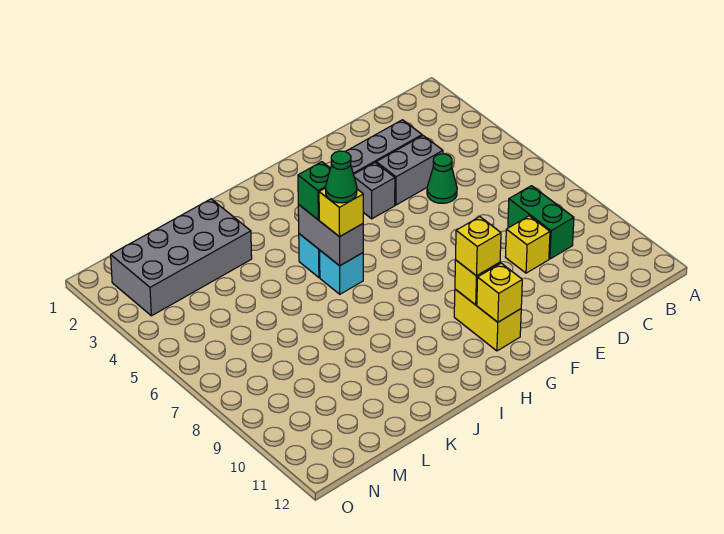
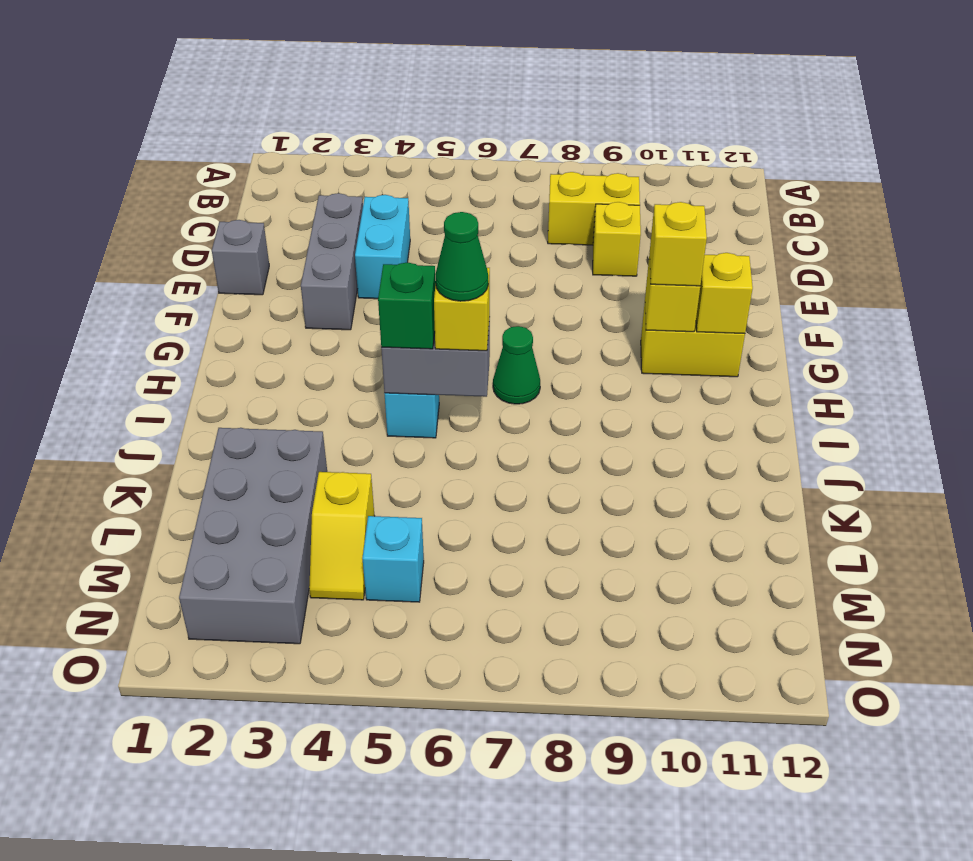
green 1x2 brick [508,186,574,259] -> yellow 1x2 brick [548,172,640,245]
grey 1x2 brick [376,136,443,205] -> cyan 1x2 brick [355,195,410,299]
green 1x1 cone [427,154,457,203] -> green 1x1 cone moved to [493,326,540,404]
grey 1x1 brick [354,163,395,219] -> grey 1x1 brick moved to [212,220,269,295]
cyan 1x1 brick [320,251,363,294] -> cyan 1x1 brick moved to [362,516,424,602]
none -> yellow 1x2 slope [309,472,374,600]

